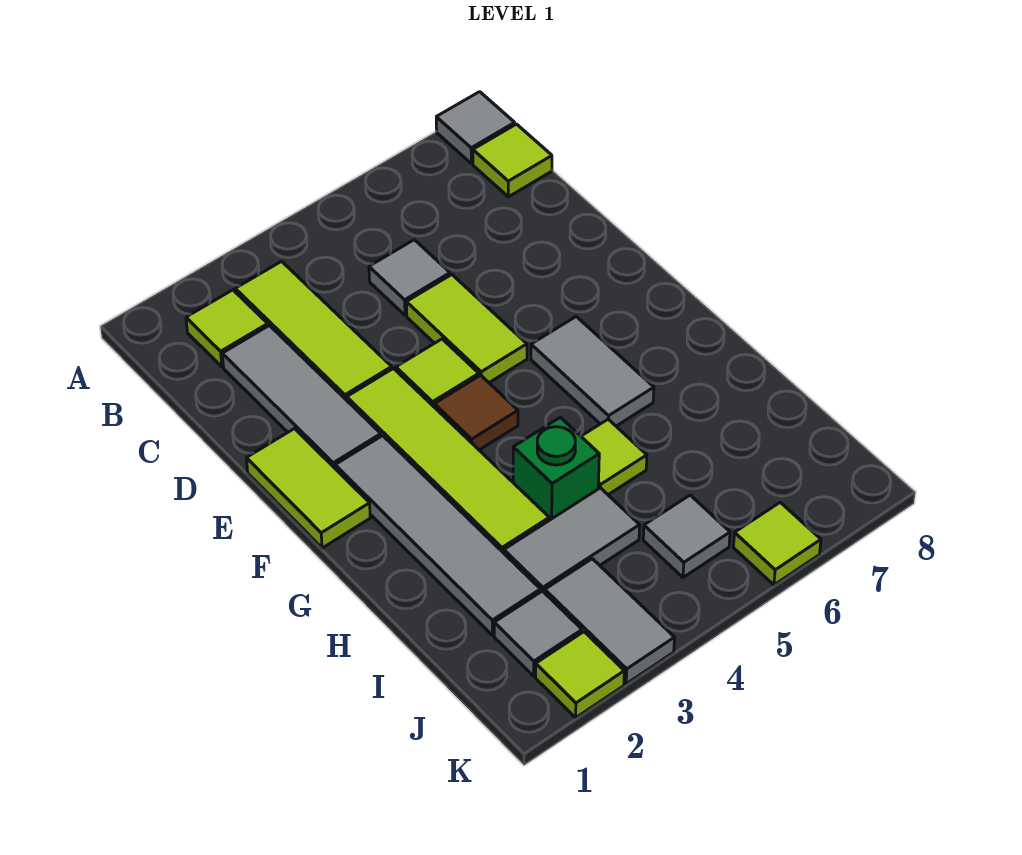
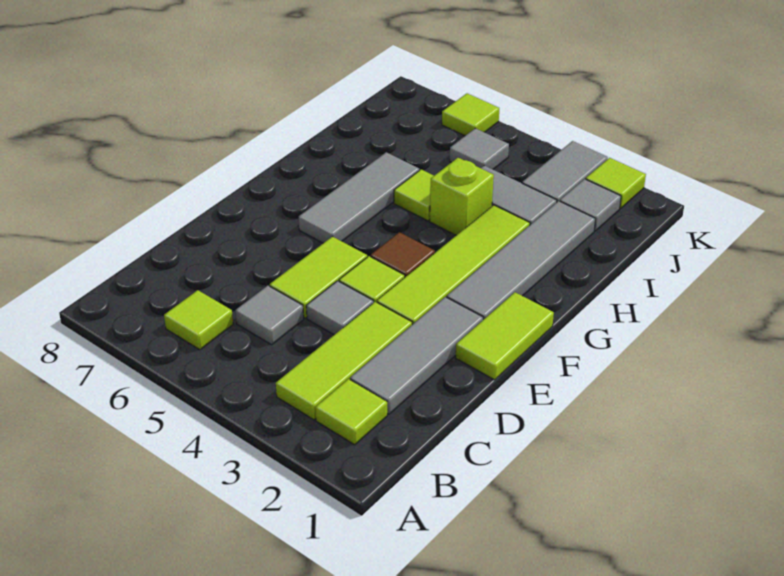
grey 1x1 tile [436,92,515,163] -> grey 1x1 tile moved to [306,281,373,335]
lime 1x1 tile [473,124,552,197] -> lime 1x1 tile moved to [164,290,233,350]
grey 1x2 tile [531,317,654,426] -> grey 1x3 tile [299,152,419,243]
green 1x1 brick [513,417,599,520] -> lime 1x1 brick [430,158,494,235]

